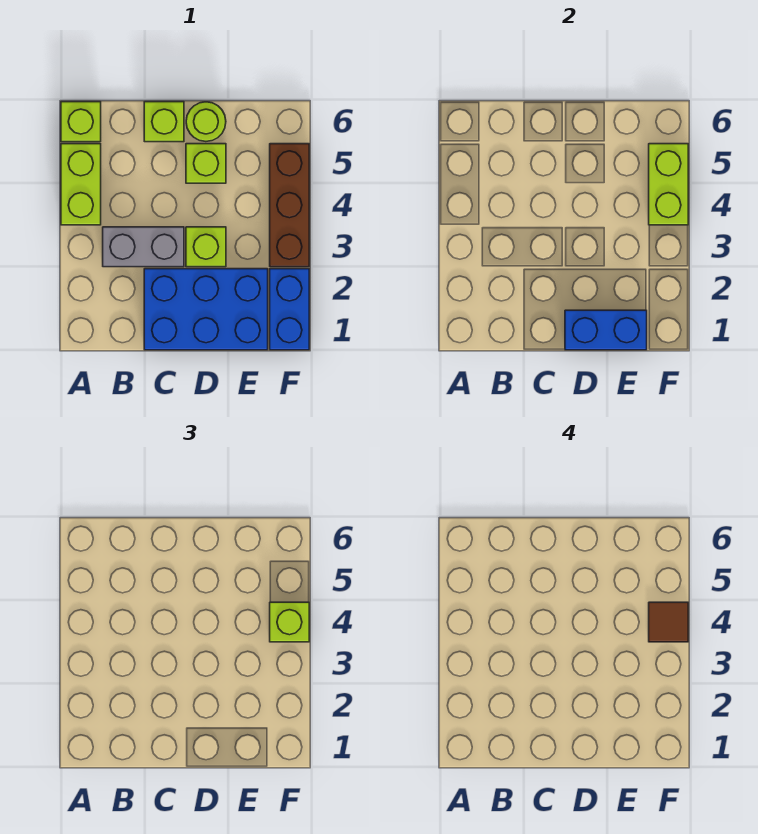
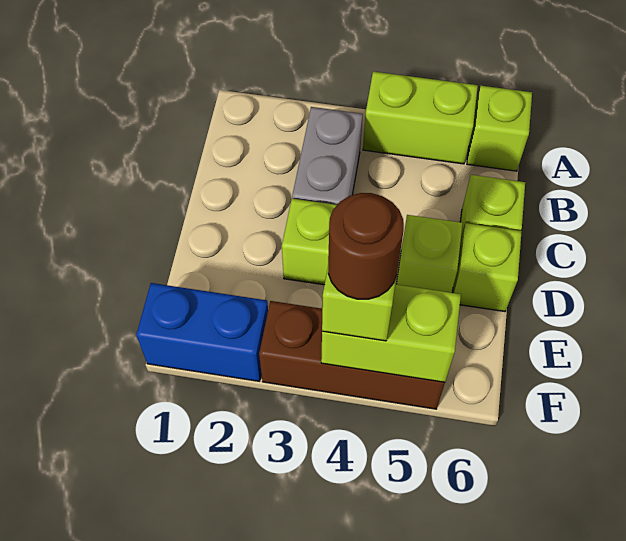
blue 2x3 brick [144,269,268,350] -> none
blue 1x2 brick [565,310,647,350] -> none
lime 1x1 round brick [186,102,226,141] -> lime 1x1 brick [452,223,522,311]
brown 1x1 tile [649,602,688,642] -> brown 1x1 round brick [328,193,404,299]

